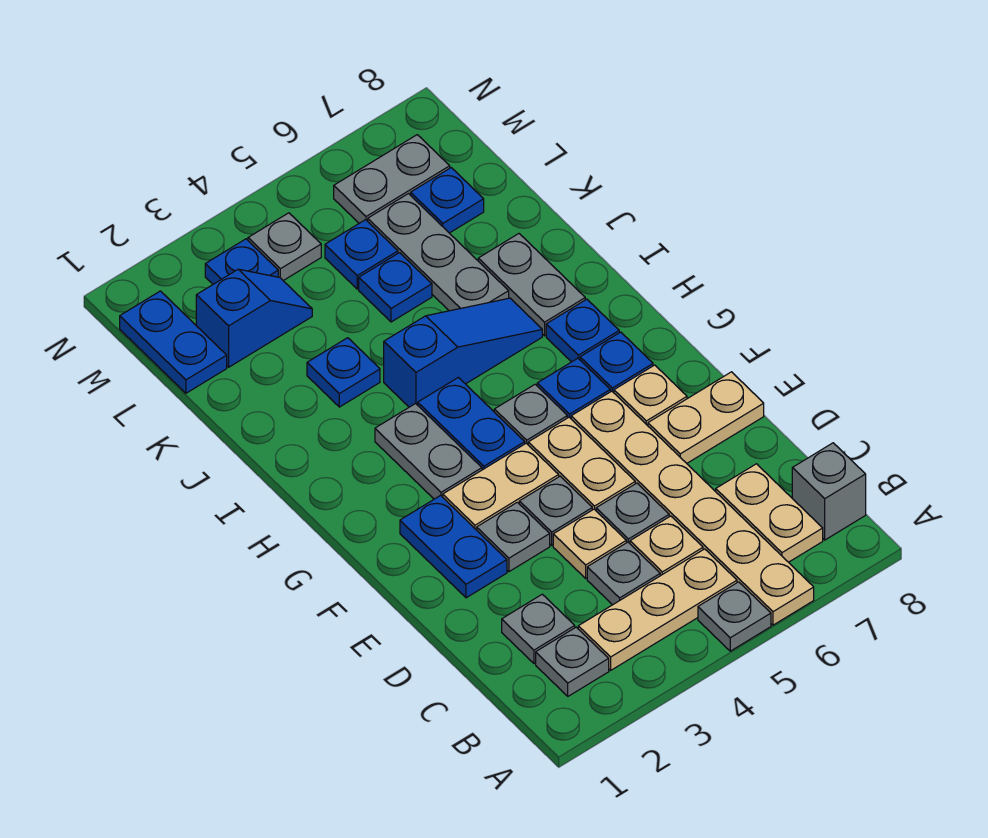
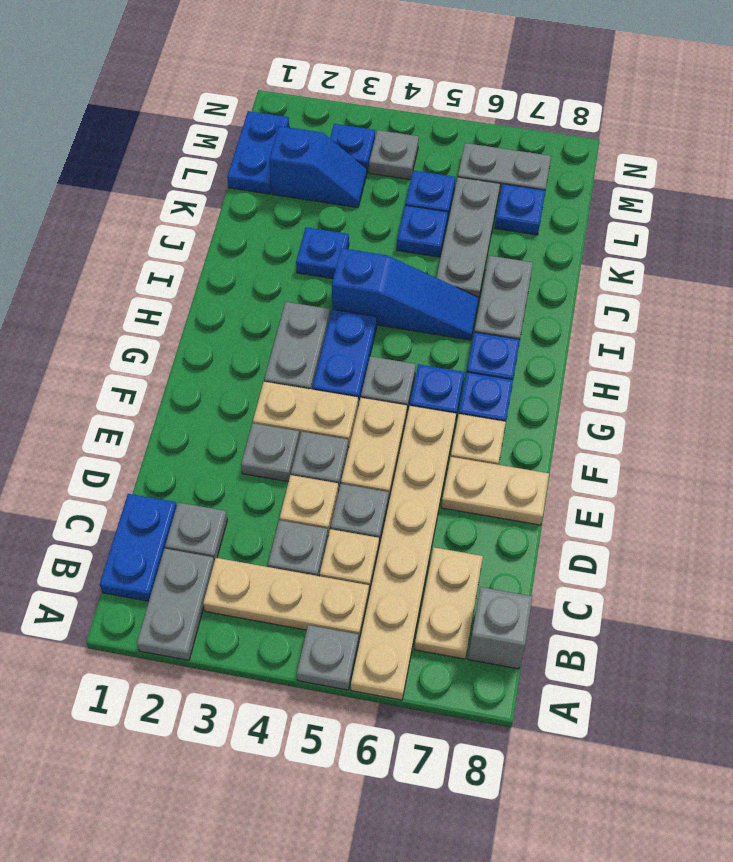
grey 1x1 plate [536,627,609,696] -> grey 1x2 plate [137,549,214,660]
blue 1x2 plate [400,496,507,598] -> blue 1x2 plate moved to [99,494,177,601]

